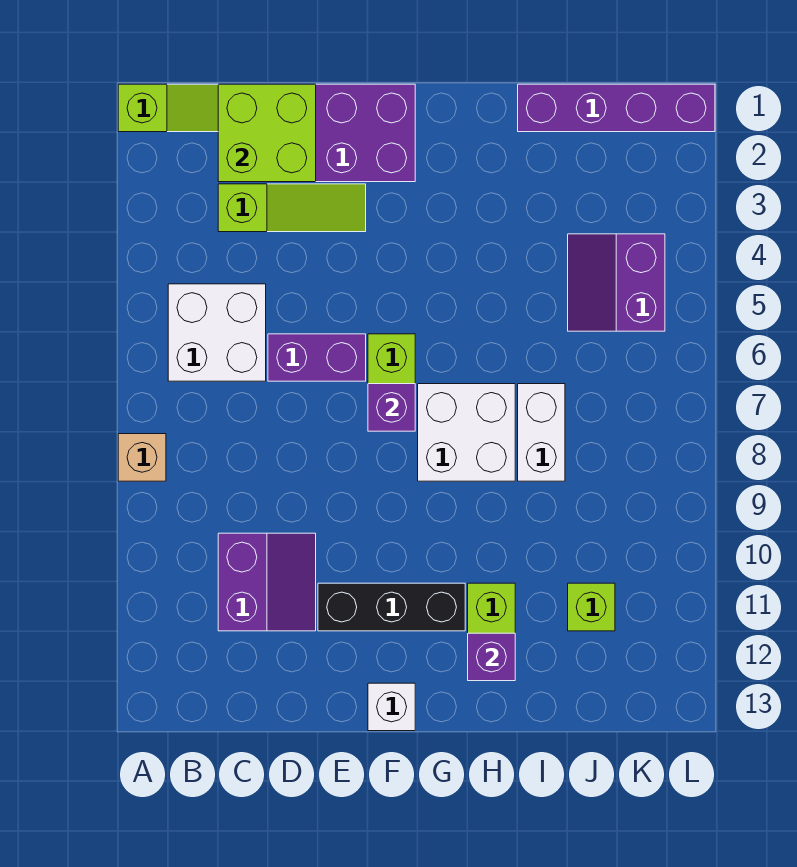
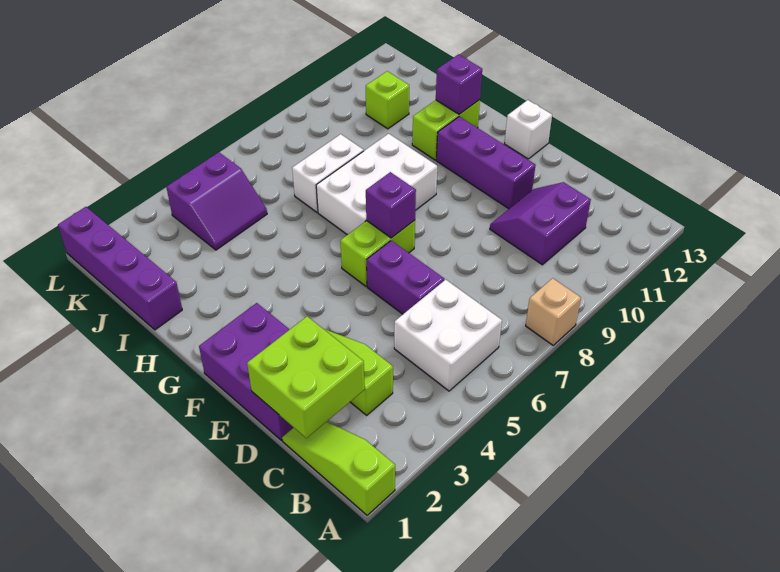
black 1x3 brick [318,583,465,631] -> purple 1x3 brick [436,117,536,209]
white 2x2 brick [418,384,515,481] -> white 2x3 brick [316,134,437,235]

